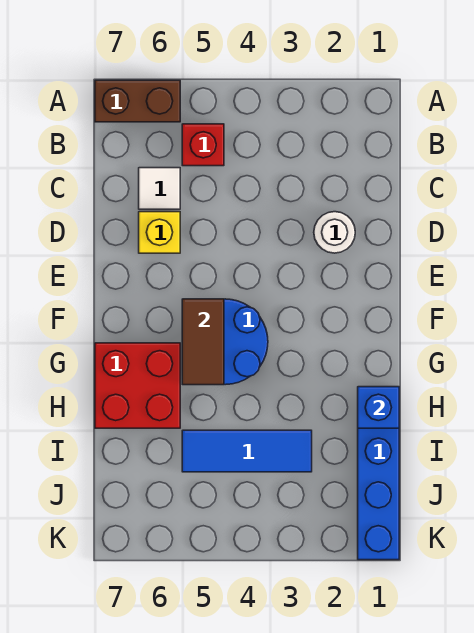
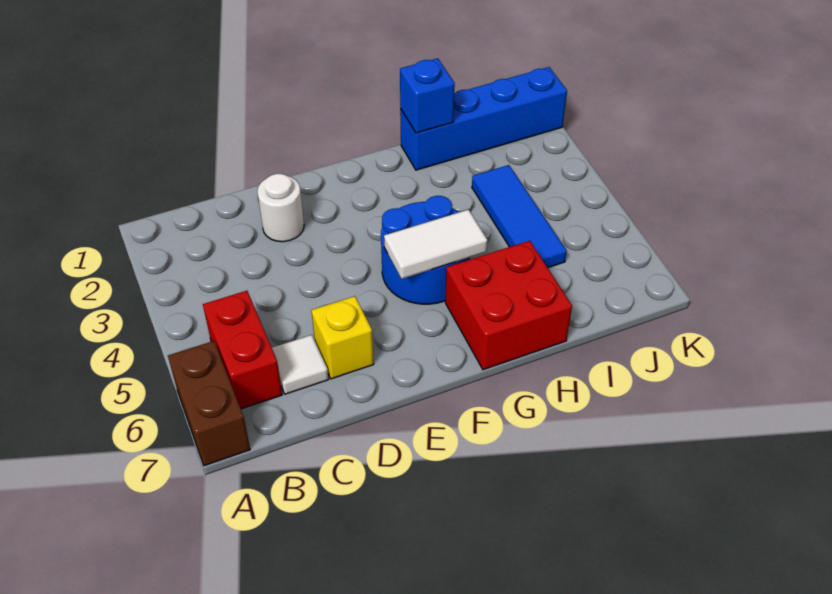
red 1x1 brick [182,124,224,166] -> red 1x2 brick [203,291,282,409]
brown 1x2 tile [182,299,224,385] -> white 1x2 tile [384,210,487,279]

